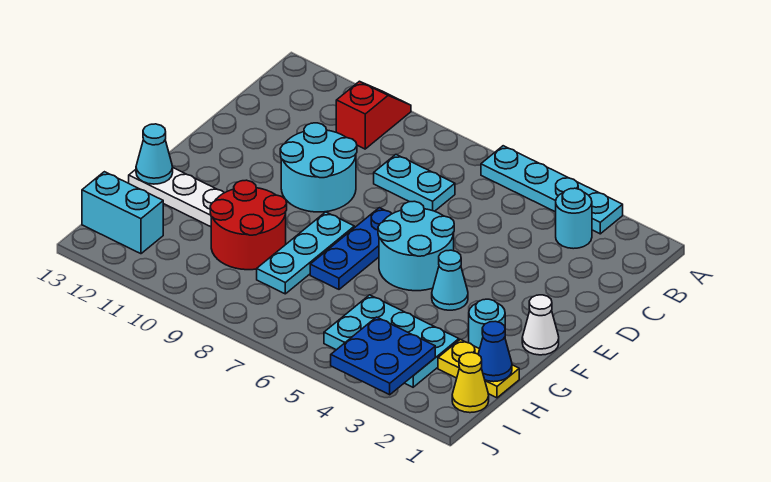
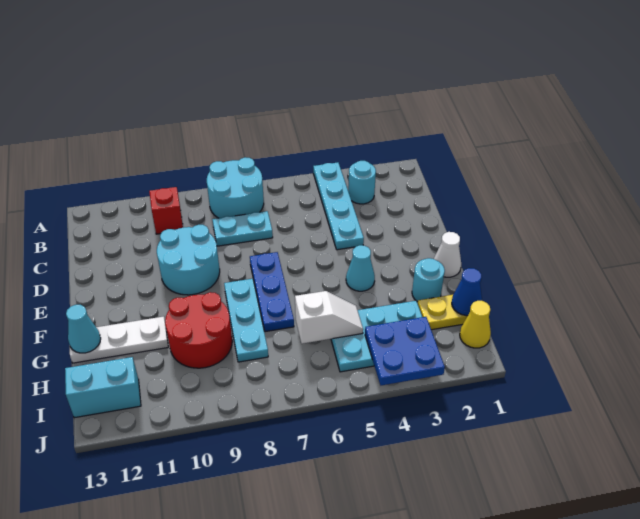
cyan 1x4 plate [481,146,623,234] -> cyan 1x4 plate turned to [313,162,364,250]
cyan 2x2 round brick [378,201,454,291] -> cyan 2x2 round brick moved to [207,157,264,218]
none -> white 1x2 slope [295,291,363,344]

